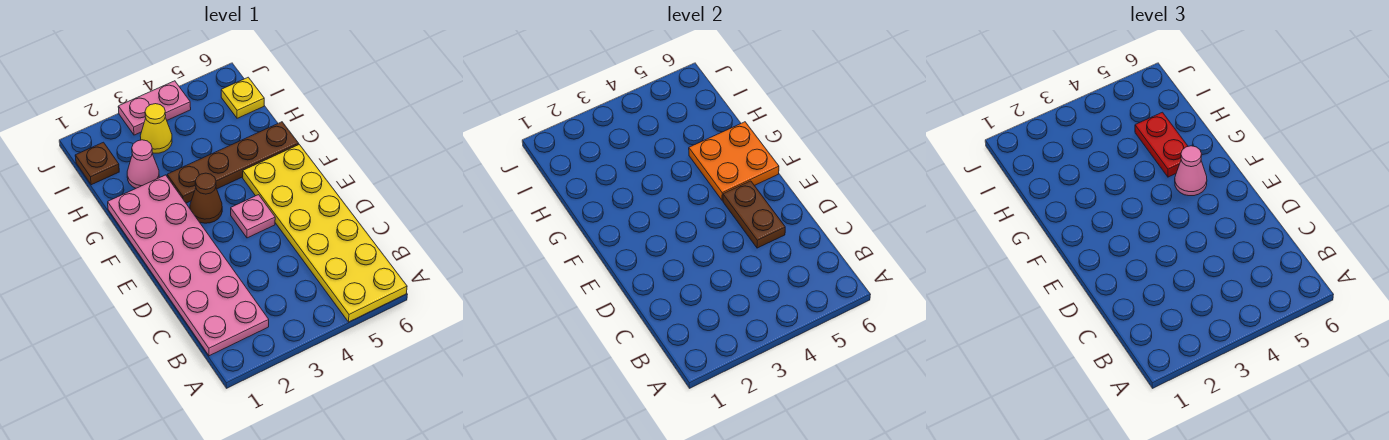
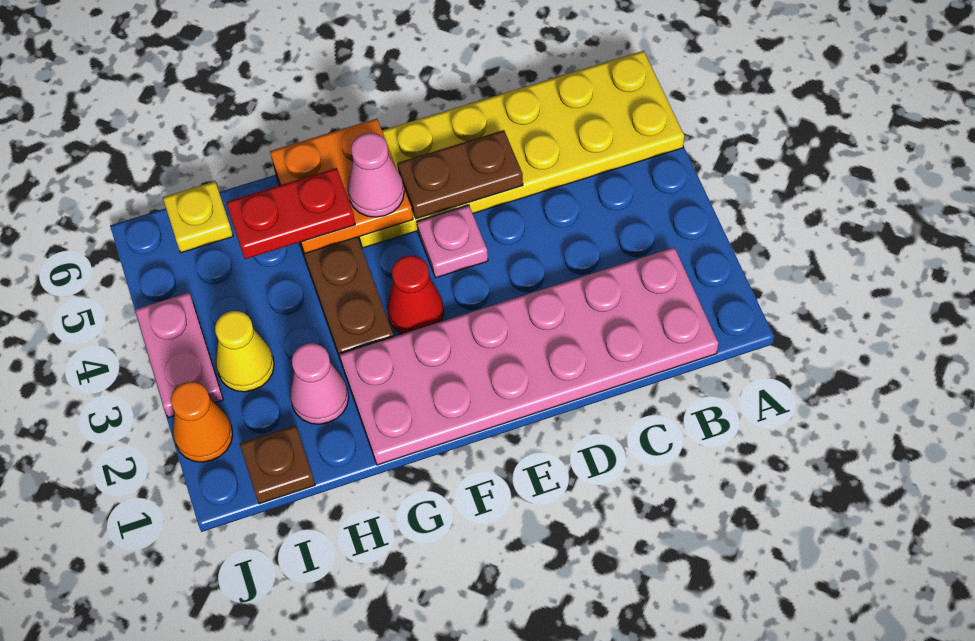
brown 1x1 cone [190,173,222,223] -> red 1x1 cone [387,256,444,334]
none -> orange 1x1 cone [171,382,233,462]

